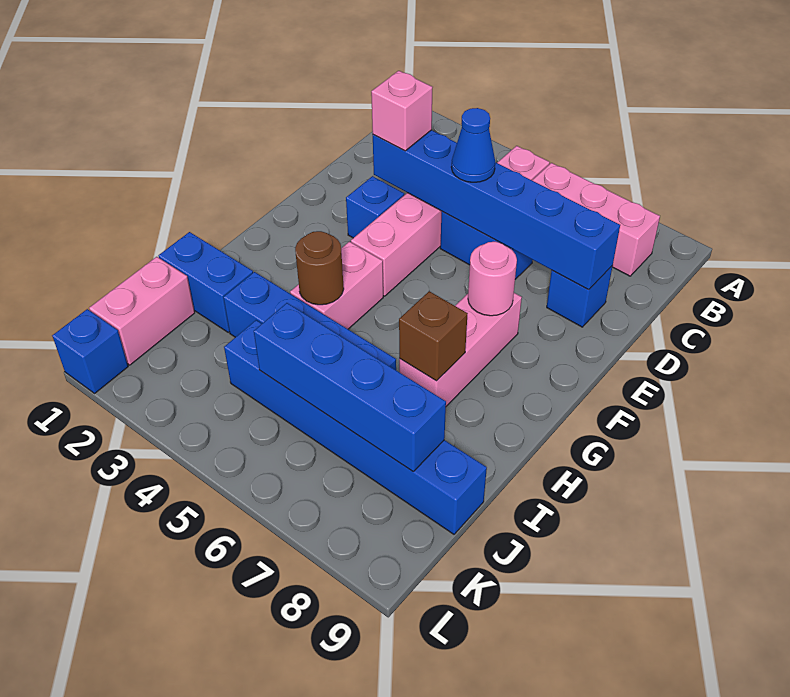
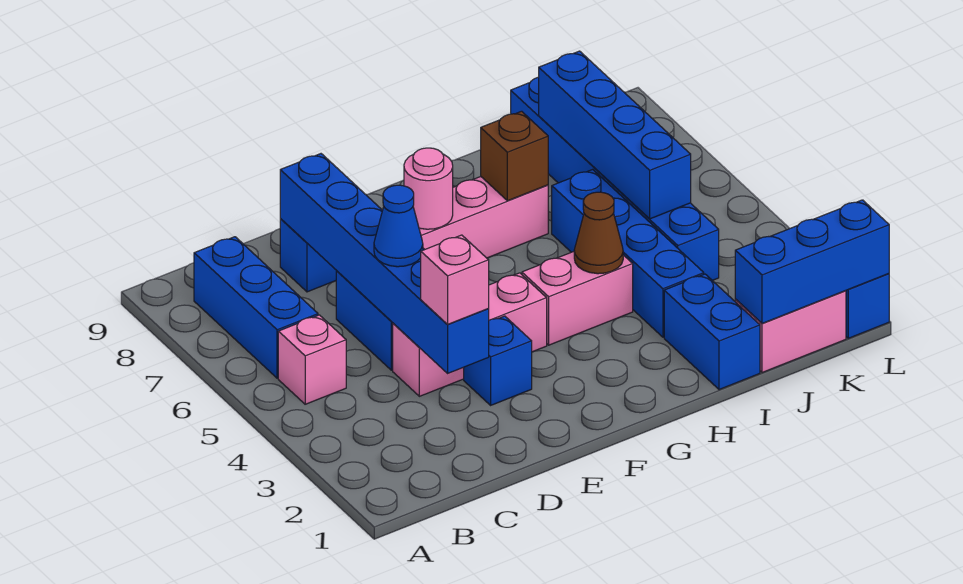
pink 1x3 brick [532,163,660,276] -> blue 1x3 brick [194,237,318,378]
brown 1x1 round brick [295,231,344,305] -> brown 1x1 cone [574,192,623,274]
none -> blue 1x3 brick [735,200,889,323]

